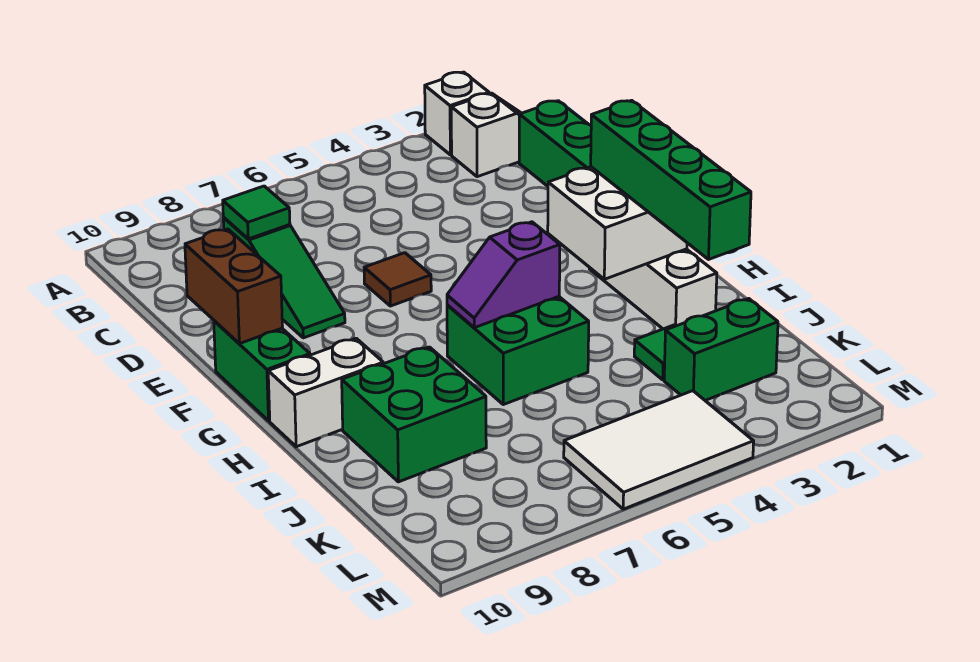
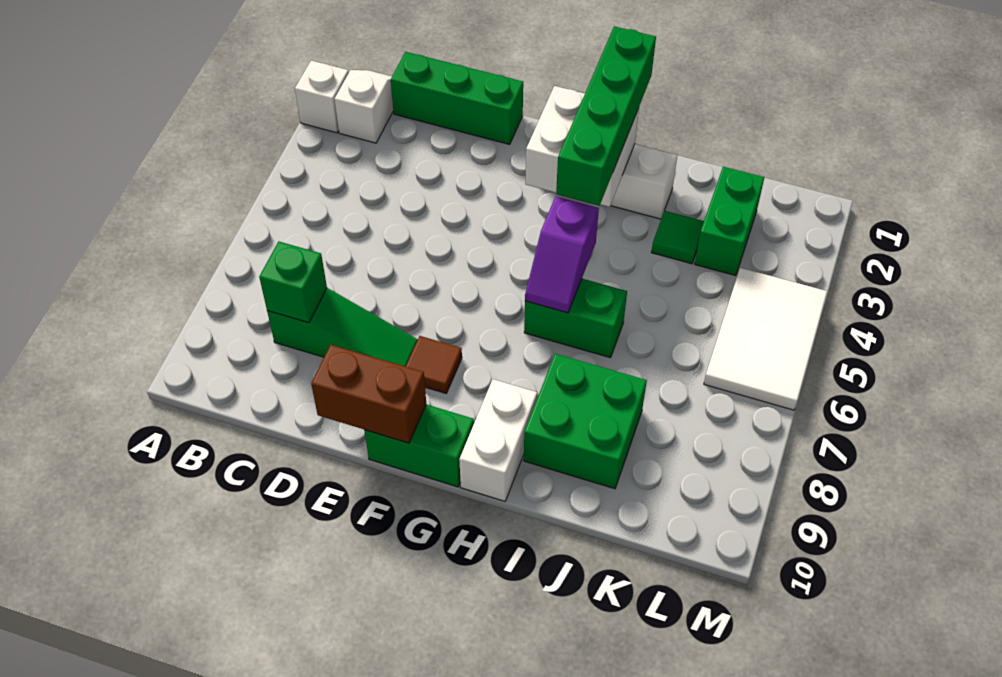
green 1x1 tile [223,186,290,239] -> green 1x1 brick [259,242,327,323]
brown 1x1 tile [364,253,431,306] -> brown 1x1 tile moved to [406,336,462,393]
green 1x4 brick [591,100,751,259] -> green 1x4 brick turned to [556,26,656,206]
green 2x2 brick [447,297,589,405] -> green 1x2 brick [524,279,627,358]

